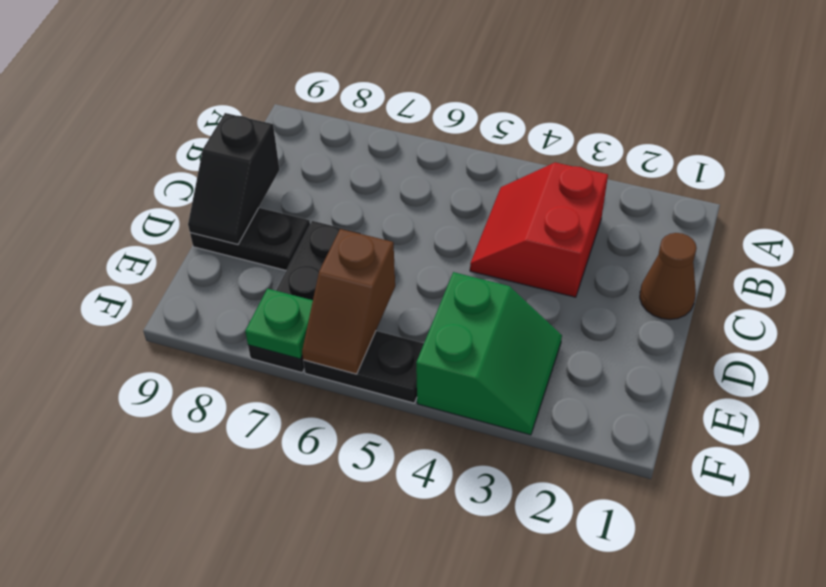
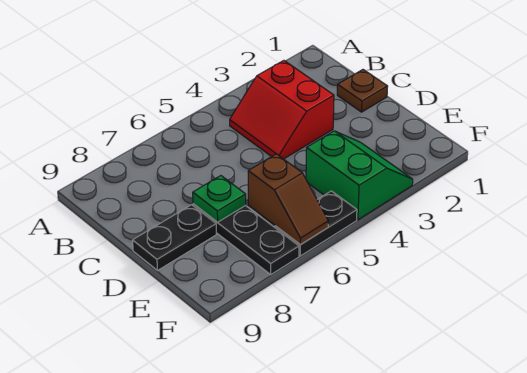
brown 1x1 cone [640,233,697,320] -> brown 1x1 plate [337,70,388,112]
black 1x2 slope [188,113,280,244] -> none
green 1x1 plate [245,288,313,359] -> green 1x1 plate moved to [193,176,246,222]

